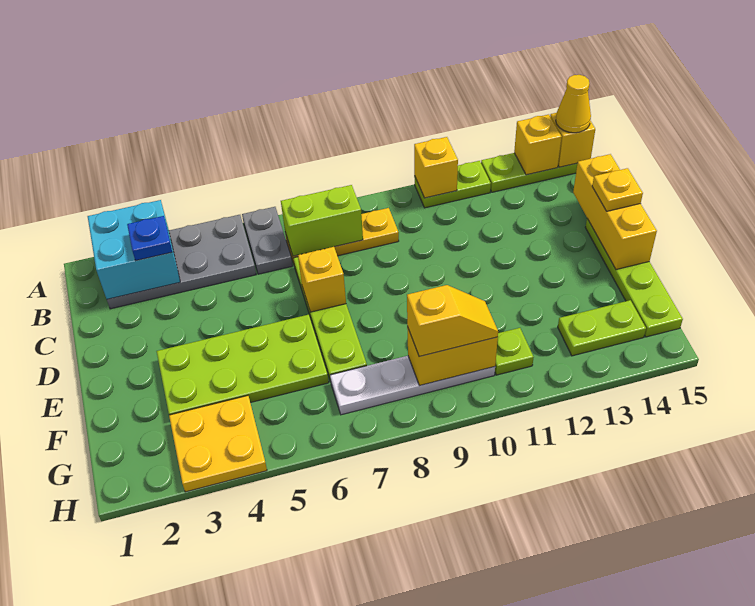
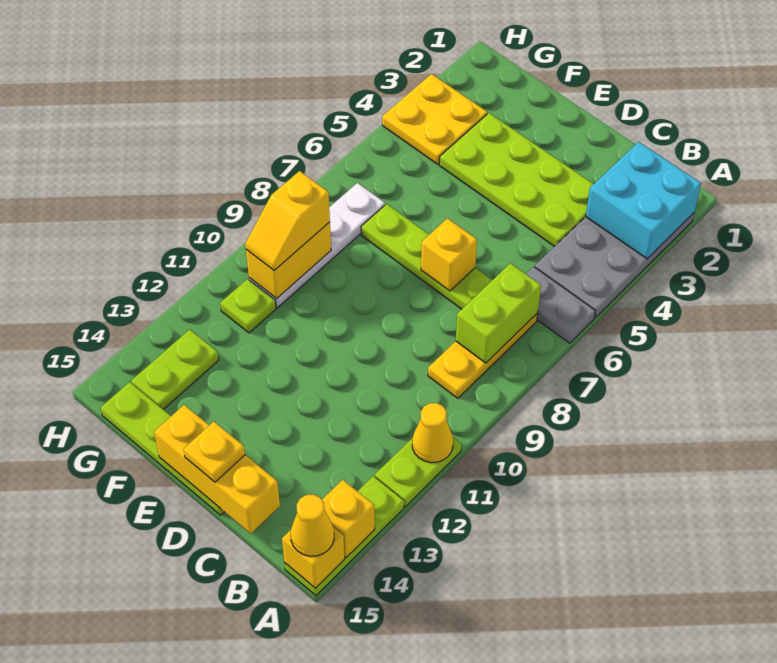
yellow 1x1 brick [414,137,458,198] -> yellow 1x1 cone [412,403,453,463]
blue 1x1 plate [127,216,172,260] -> none
lime 2x4 plate [157,314,329,415] -> lime 2x4 plate turned to [439,113,593,247]

